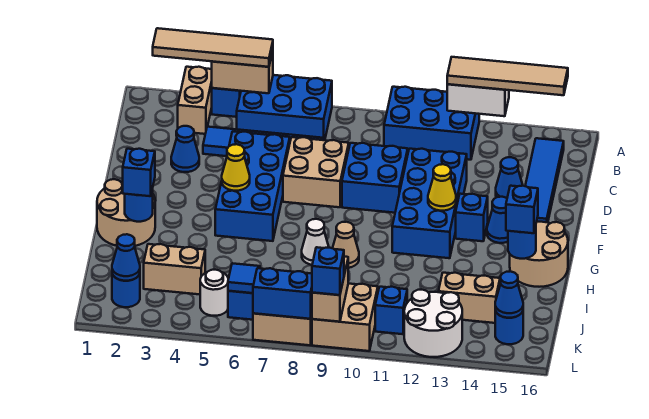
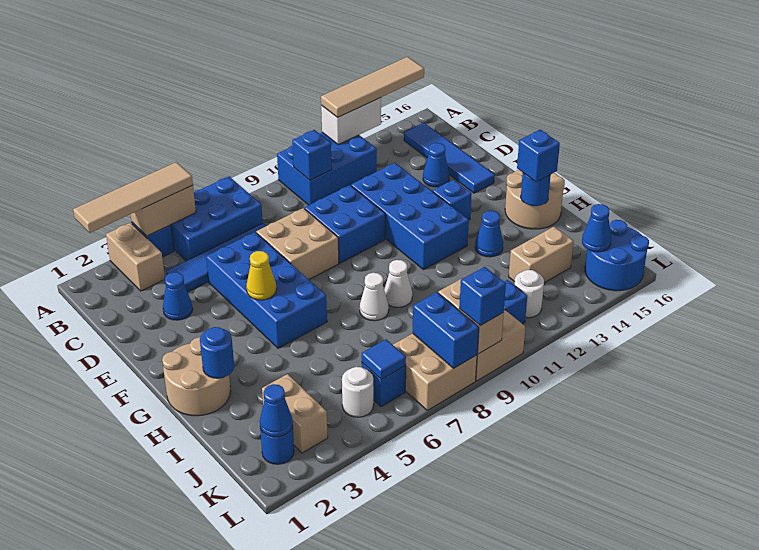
yellow 1x1 cone [428,164,456,211] -> none
blue 1x1 cone [487,197,508,243] -> blue 1x1 cone moved to [475,211,503,257]
blue 1x1 brick [123,149,155,196] -> blue 1x1 brick moved to [292,130,332,180]
tan 1x1 cone [333,222,359,268] -> white 1x1 cone [384,260,412,307]
tan 1x2 brick [144,244,205,294] -> tan 1x2 brick turned to [262,374,328,453]
white 2x2 round brick [404,290,462,357] -> white 1x1 round brick [514,270,544,318]
blue 1x1 round brick [495,311,523,344] -> blue 2x2 round brick [585,220,649,291]
blue 1x2 brick [253,268,312,319] -> blue 1x2 brick turned to [413,292,479,369]

